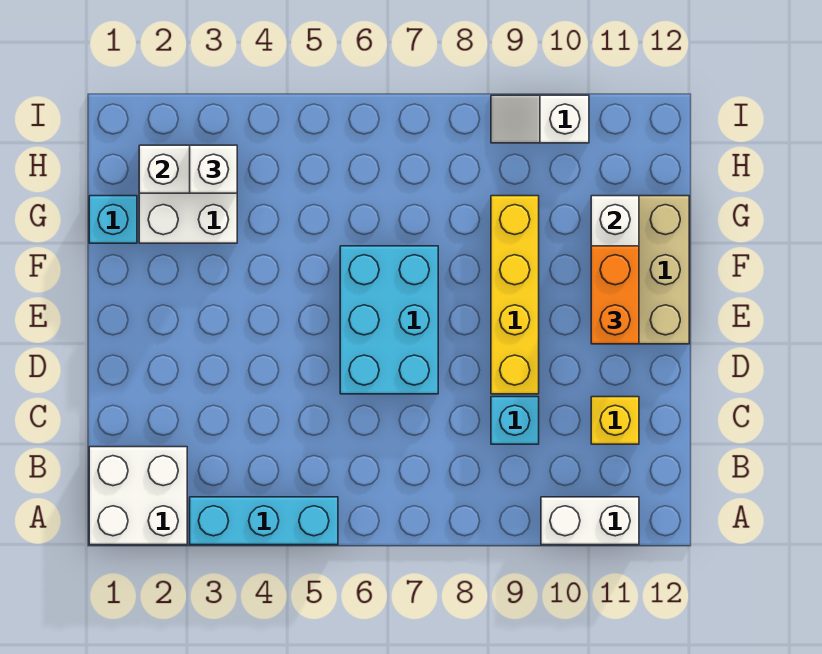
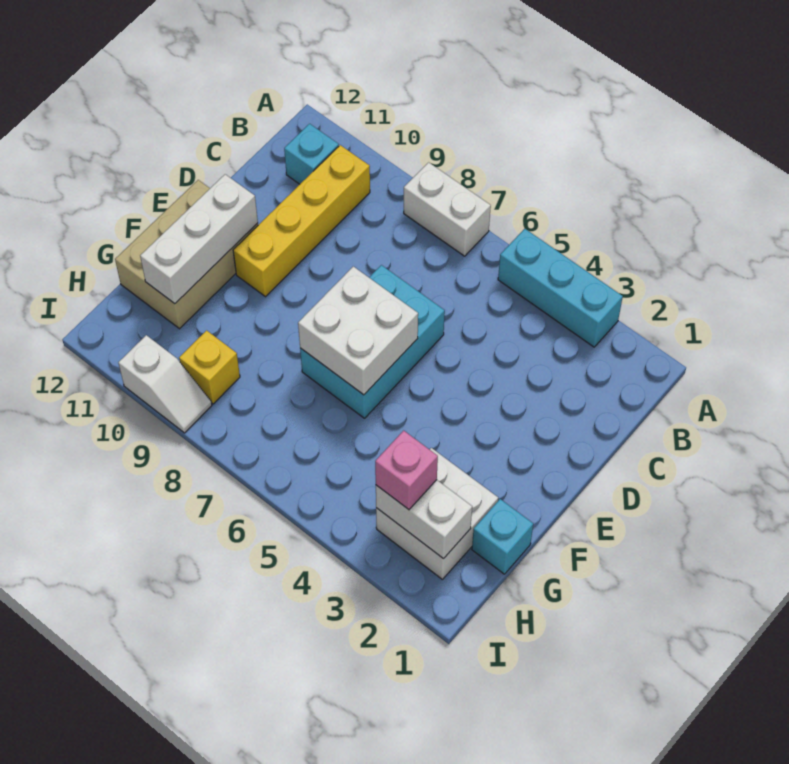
white 2x2 brick [89,447,187,545] -> white 2x2 brick moved to [298,266,418,395]
white 1x2 brick [541,497,639,545] -> white 1x2 brick moved to [404,162,491,256]
cyan 1x1 brick [491,397,539,444] -> cyan 1x1 brick moved to [284,124,339,184]
yellow 1x1 brick [591,397,639,444] -> yellow 1x1 brick moved to [179,330,240,404]
yellow 1x4 brick [491,196,539,394] -> yellow 1x4 brick moved to [233,145,370,297]
orange 1x2 brick [591,246,639,344] -> none
white 1x1 brick [190,145,237,193] -> pink 1x1 brick [375,431,438,509]

